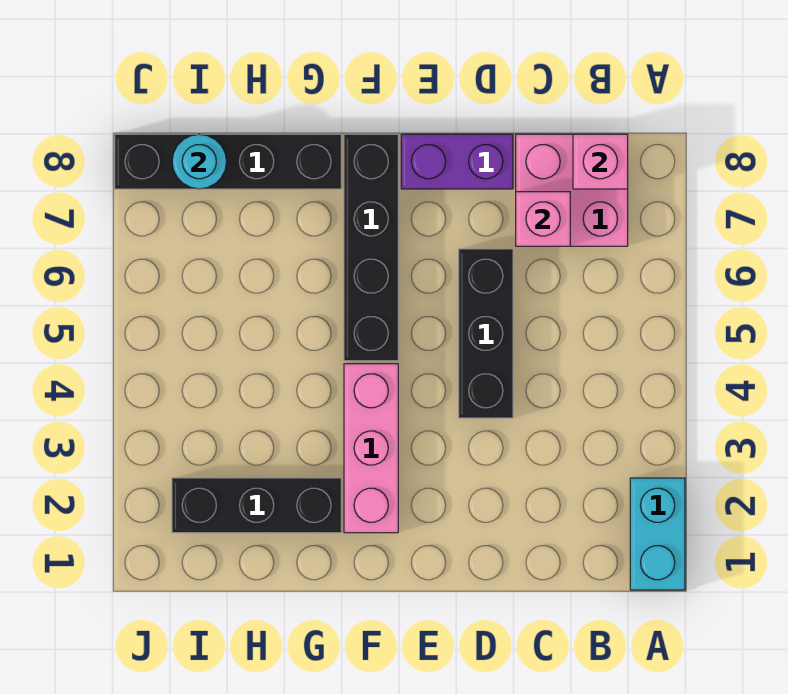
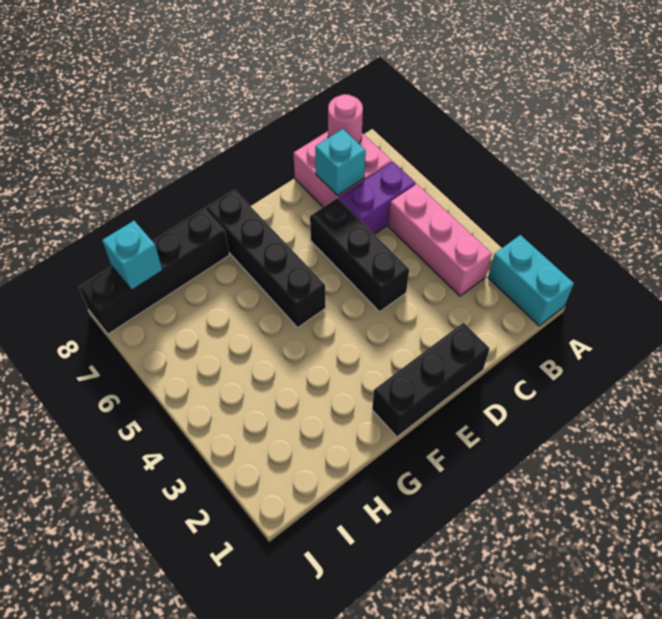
pink 1x1 brick [573,134,628,189] -> pink 1x1 round brick [328,94,363,143]
pink 1x1 brick [516,192,570,246] -> cyan 1x1 brick [315,129,366,196]
purple 1x2 brick [401,134,513,189] -> purple 1x2 brick moved to [339,162,416,234]
pink 1x3 brick [344,364,398,533] -> pink 1x3 brick moved to [388,184,492,296]
black 1x3 brick [172,478,341,533] -> black 1x3 brick moved to [372,323,490,437]
cyan 1x1 round brick [172,134,227,189] -> cyan 1x1 brick [102,221,162,290]

